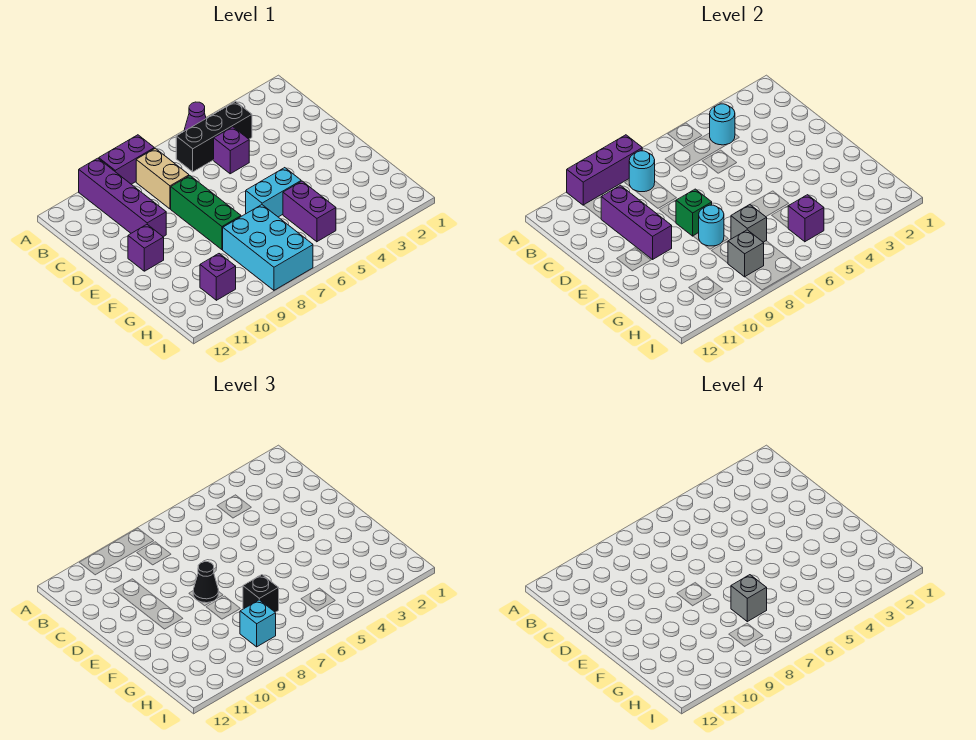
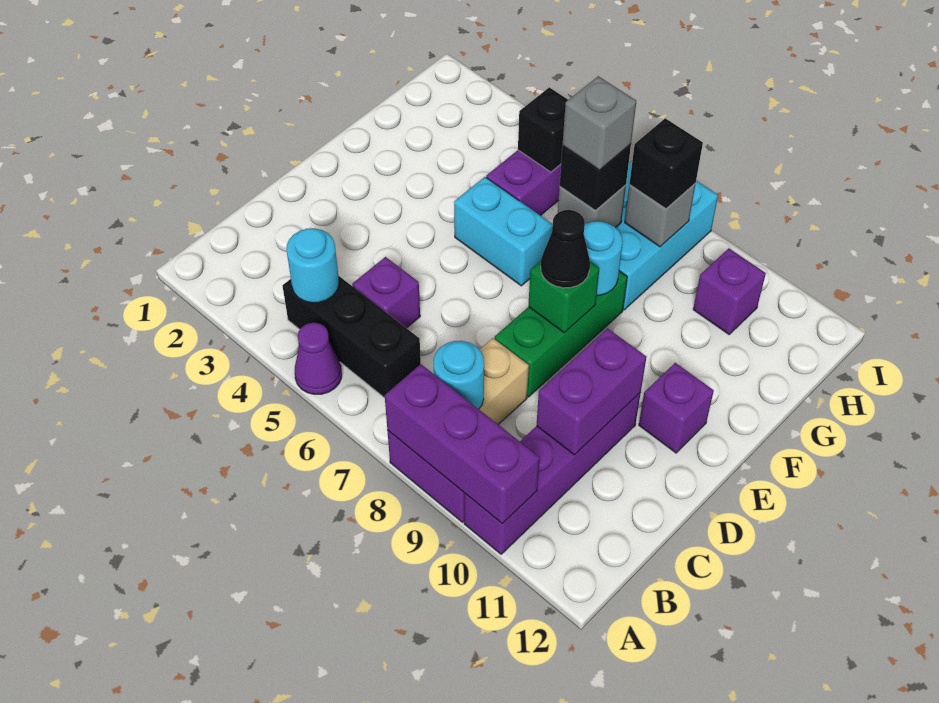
purple 1x3 brick [601,185,672,260] -> purple 1x2 brick [537,328,646,455]
purple 1x1 brick [788,195,824,242] -> black 1x1 brick [518,87,568,172]
cyan 1x1 brick [240,600,276,647] -> black 1x1 brick [630,118,703,209]

